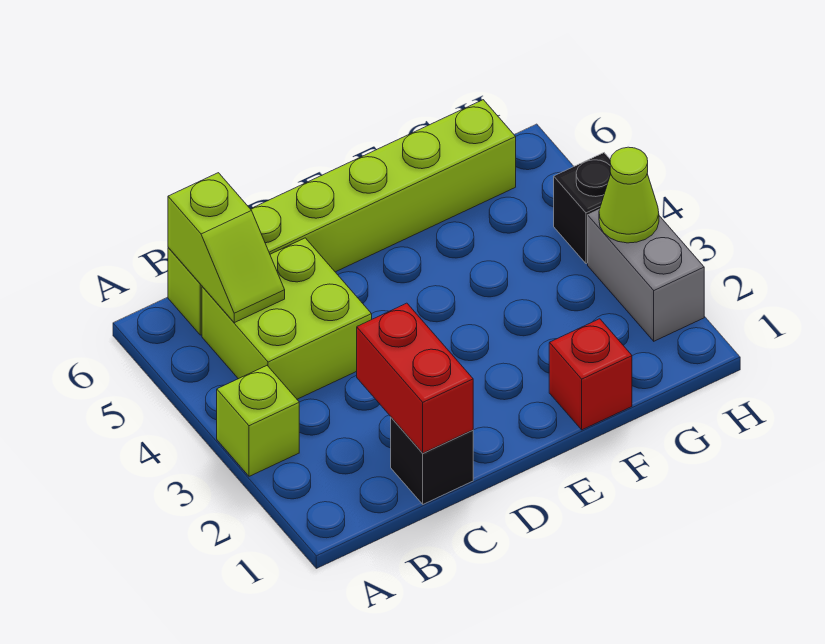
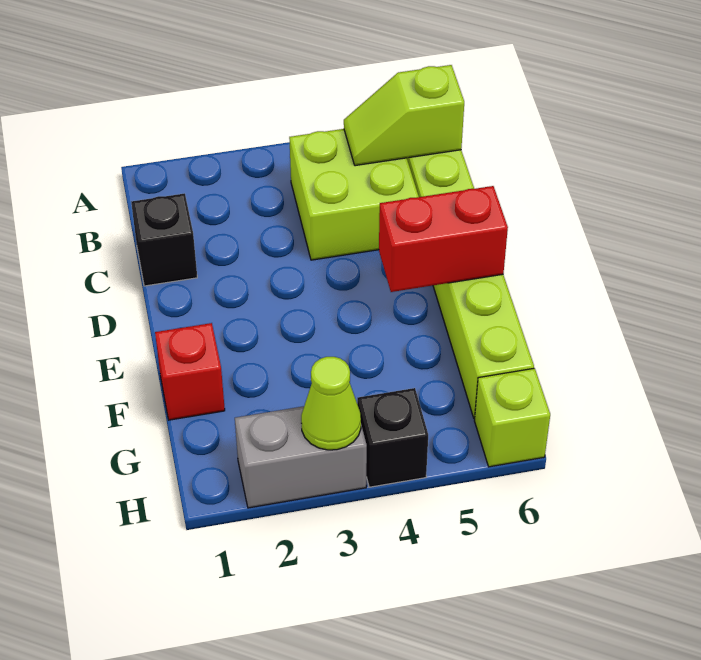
lime 1x1 brick [217,366,299,476] -> lime 1x1 brick moved to [475,368,550,467]
red 1x2 brick [357,303,473,453] -> red 1x2 brick moved to [379,186,508,292]

